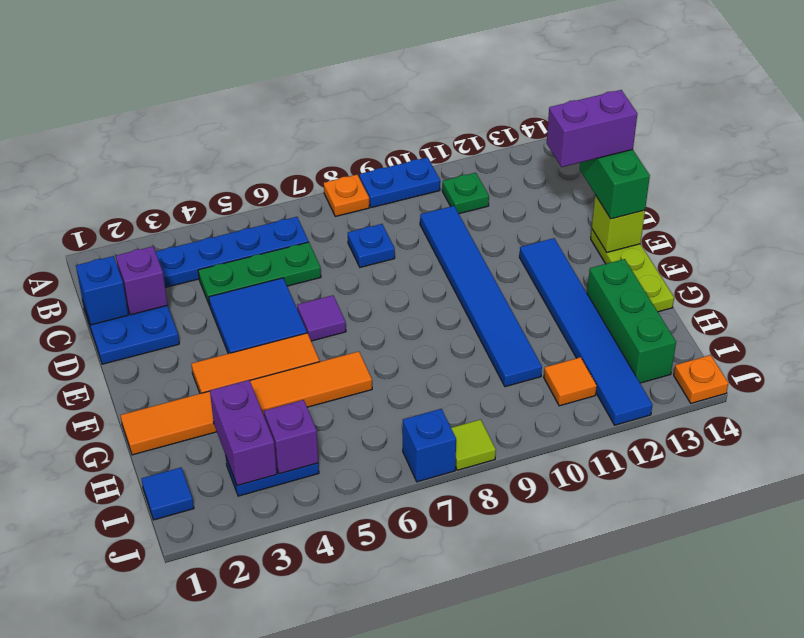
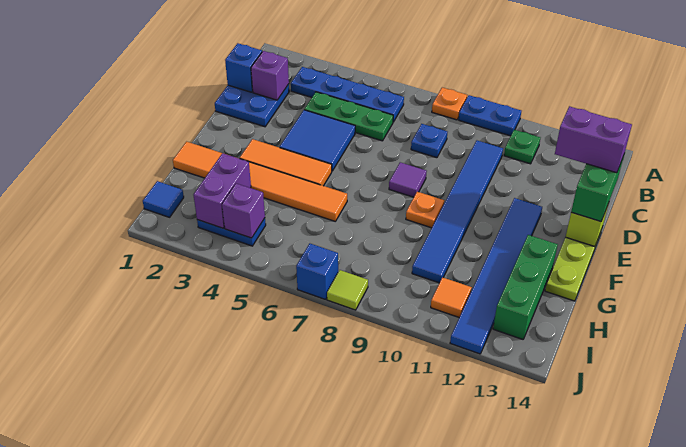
purple 1x1 tile [297,295,346,341] -> purple 1x1 tile moved to [389,162,427,197]
orange 1x1 plate [674,355,728,403] -> orange 1x1 plate moved to [406,192,444,228]

